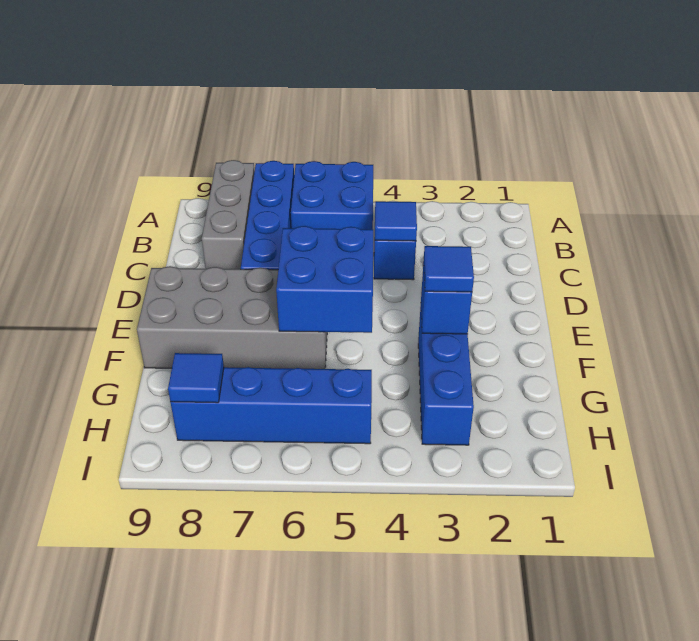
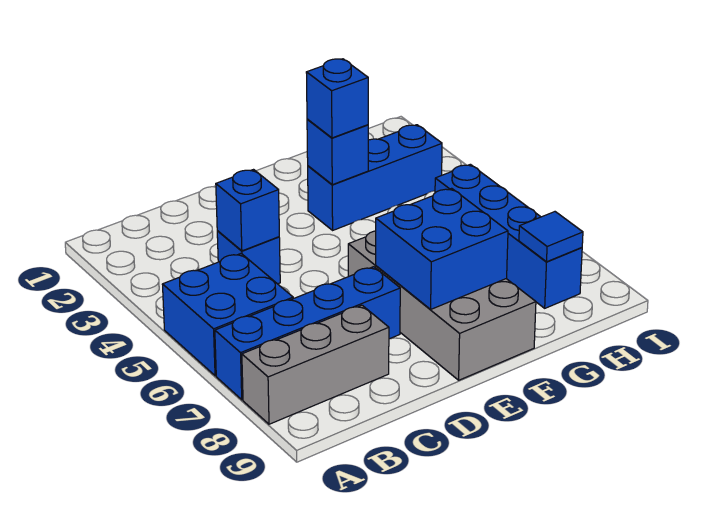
blue 1x1 tile [375,201,417,241] -> blue 1x1 brick [216,170,279,251]
blue 2x2 brick [276,226,373,333] -> blue 2x2 brick moved to [376,188,508,310]
blue 1x1 tile [423,246,474,292] -> blue 1x1 brick [306,59,368,138]

